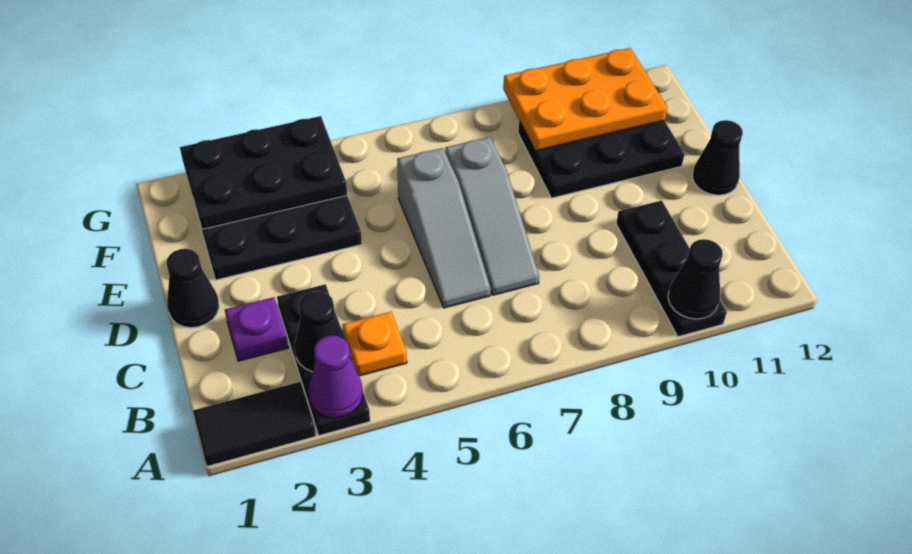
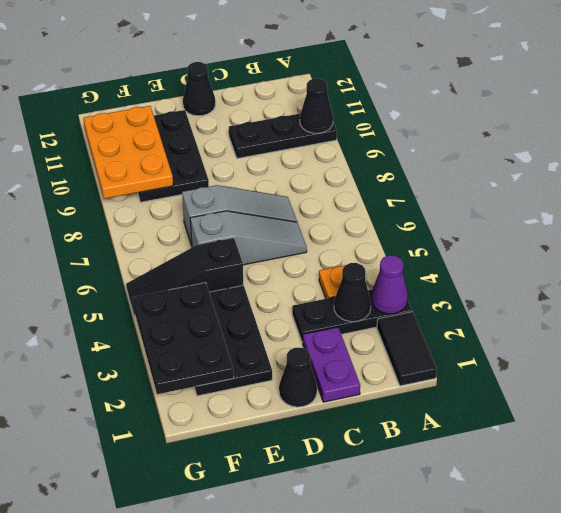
purple 1x1 plate [225,297,288,361] -> purple 1x2 plate [303,327,360,402]
none -> black 1x3 slope [126,238,243,315]

